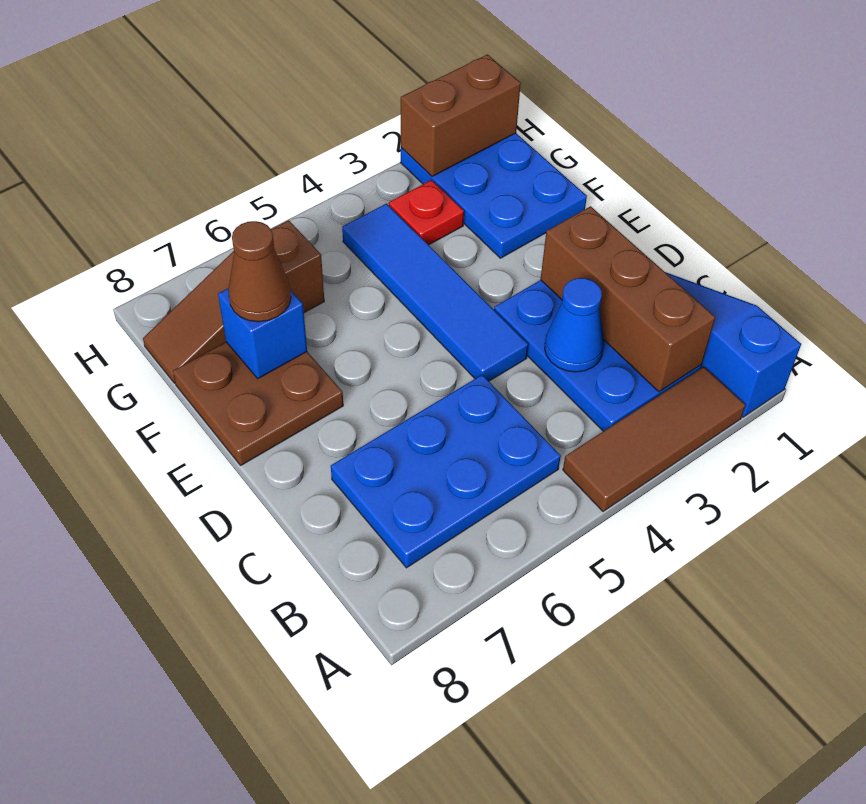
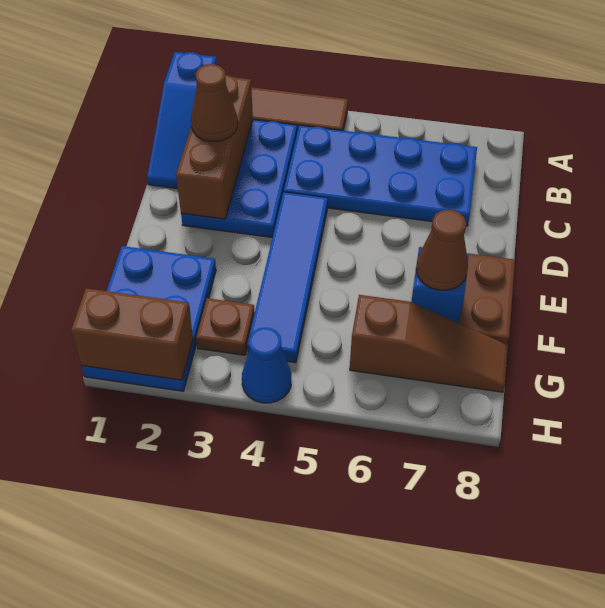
blue 2x3 plate [331,375,561,568] -> blue 2x4 plate [284,125,477,226]
none -> brown 1x1 cone [191,64,238,142]
blue 1x1 cone [545,278,604,372] -> blue 1x1 cone moved to [242,328,291,403]
red 1x1 plate [389,180,464,245] -> brown 1x1 plate [196,298,255,355]

